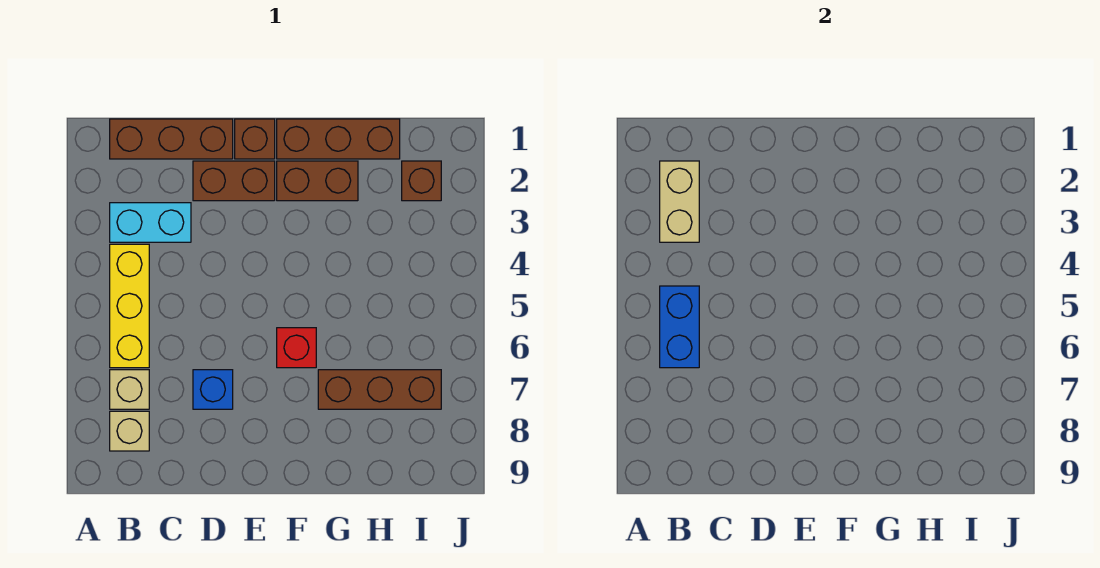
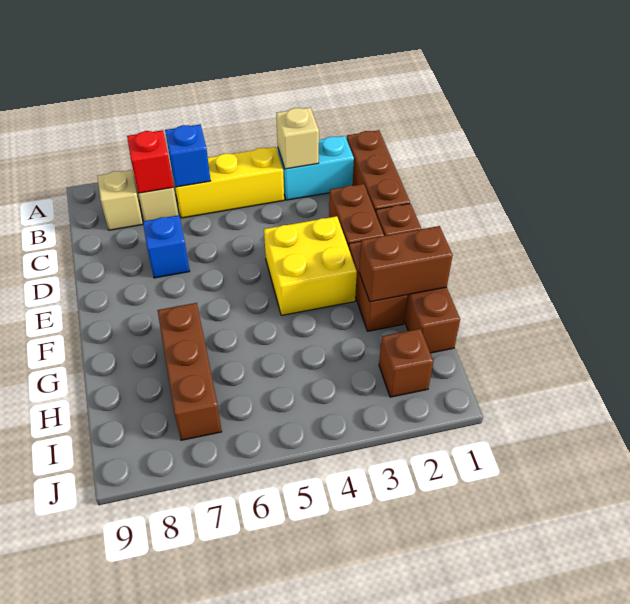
tan 1x2 brick [660,161,699,242] -> tan 1x1 brick [276,107,319,169]
cyan 1x2 brick [110,203,191,242] -> cyan 1x2 brick turned to [278,136,354,200]
blue 1x2 brick [660,286,699,368] -> blue 1x1 brick [165,125,211,187]
none -> yellow 2x2 brick [264,216,357,315]
red 1x1 brick [277,328,316,368] -> red 1x1 brick moved to [127,130,174,193]
none -> brown 1x2 brick [359,226,453,302]

